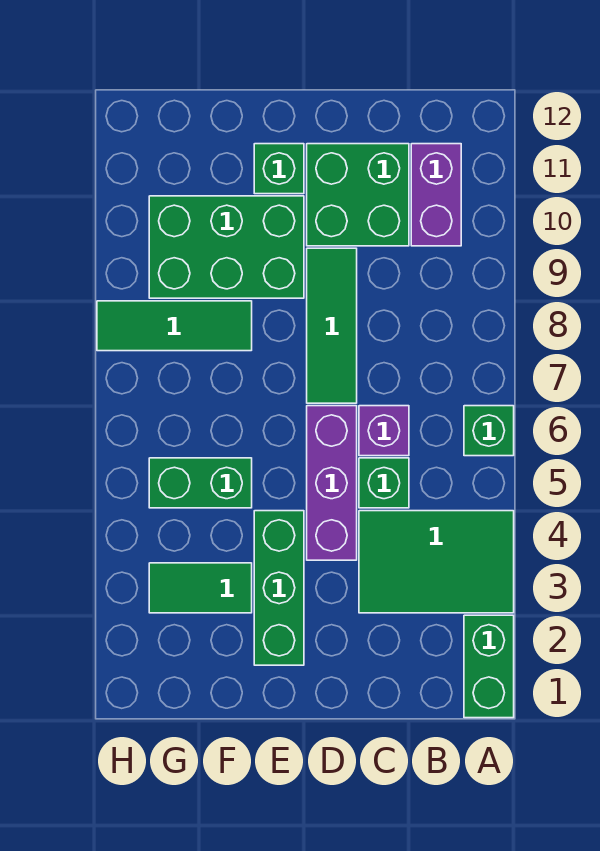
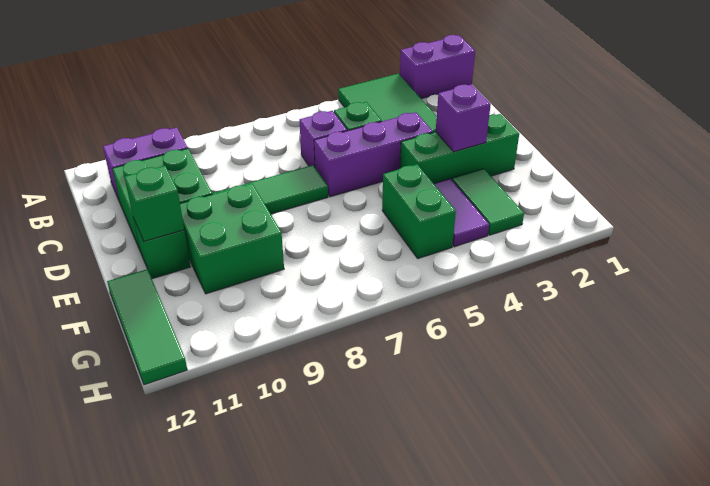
green 1x2 brick [464,615,514,718] -> purple 1x2 brick [400,35,475,99]
green 1x1 brick [464,406,514,456] -> green 1x1 brick moved to [124,166,184,241]
none -> purple 1x1 brick [436,84,491,152]
green 2x3 brick [149,196,304,298] -> green 2x2 brick [180,184,284,294]
none -> purple 1x2 tile [434,179,489,247]
green 1x3 tile [97,301,252,351] -> green 1x3 tile moved to [107,269,187,385]

